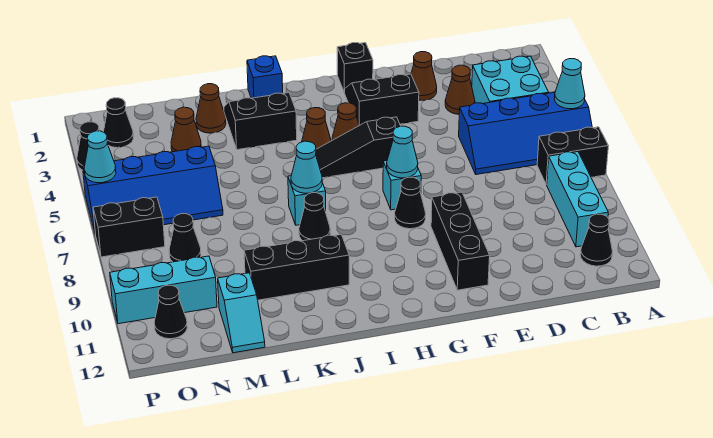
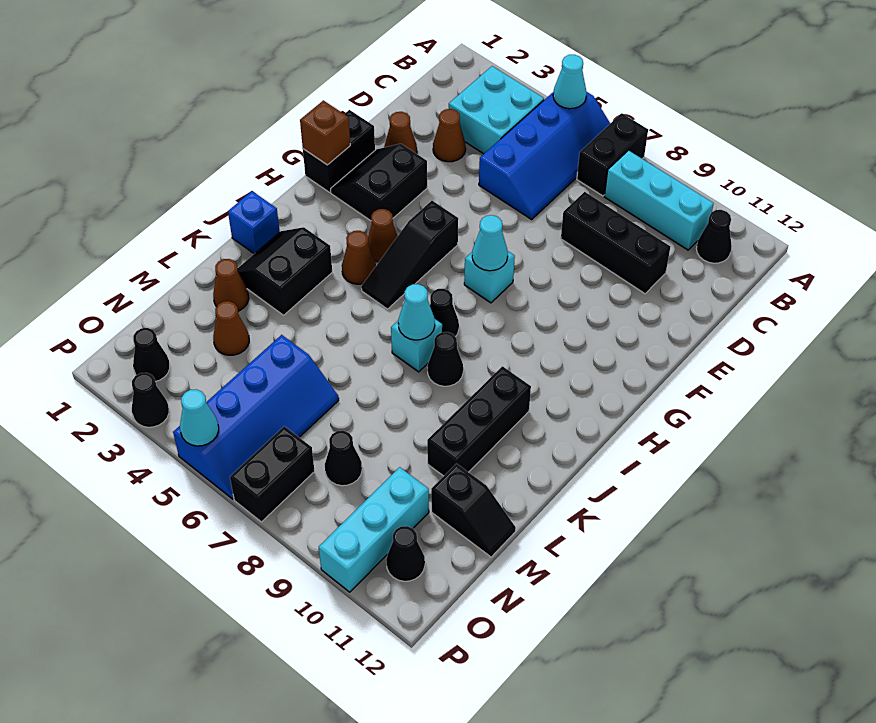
black 1x3 brick [431,192,490,290] -> black 1x3 brick moved to [561,192,670,294]
black 1x1 brick [337,43,373,93] -> black 1x2 brick [303,110,375,192]
none -> brown 1x1 brick [300,101,350,165]
black 1x1 cone [395,177,426,229] -> black 1x1 cone moved to [430,289,459,337]
cyan 1x2 slope [218,273,265,353] -> black 1x2 slope [431,463,516,557]

